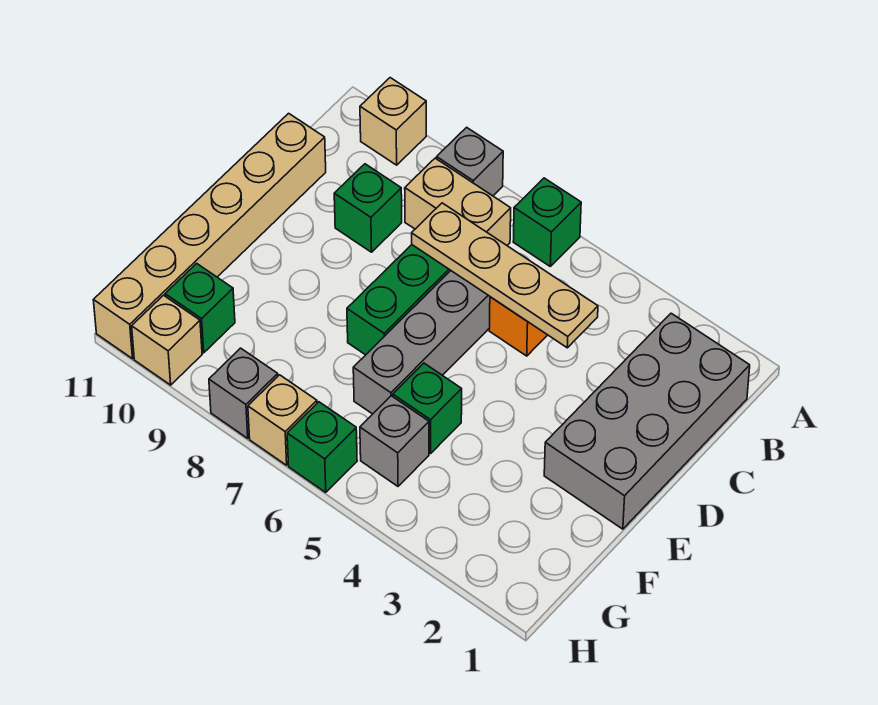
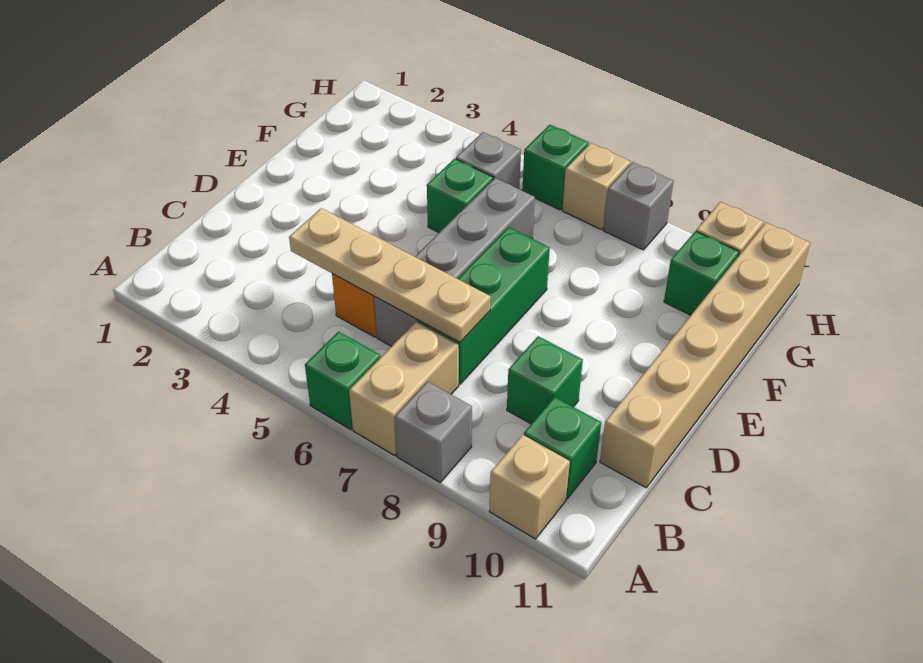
grey 2x4 brick [544,313,750,529] -> none
tan 1x2 brick [405,158,511,245] -> tan 1x2 brick turned to [349,322,459,456]
none -> green 1x1 brick [524,397,601,499]

